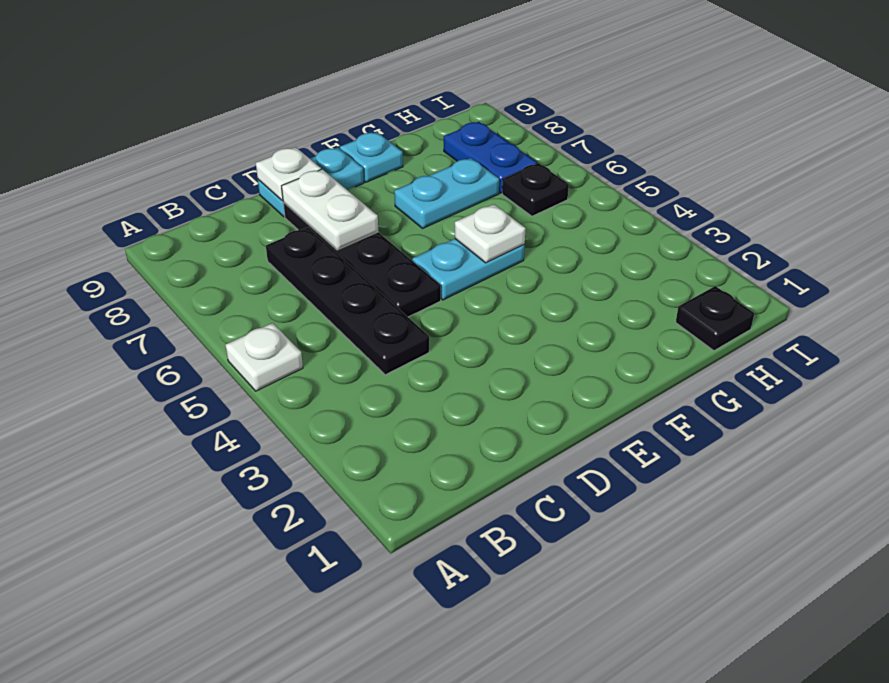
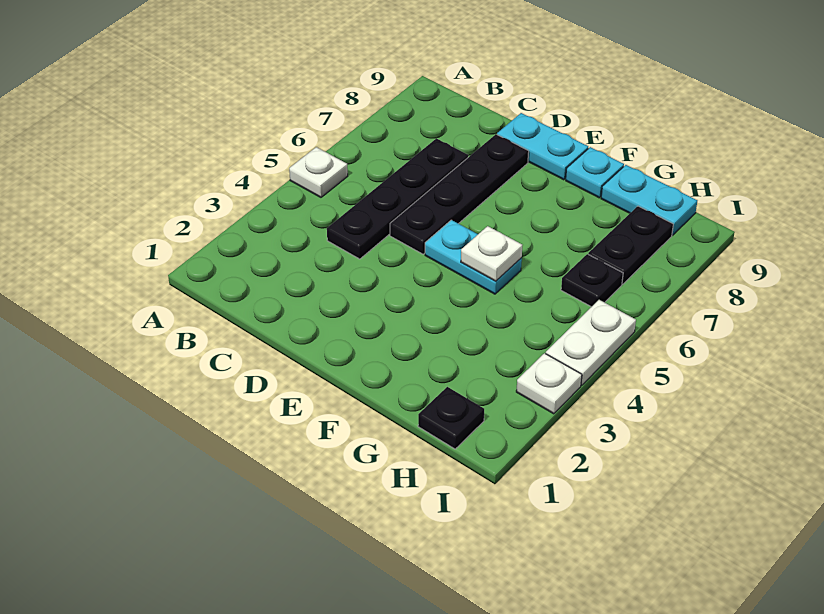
white 1x2 plate [282,169,378,250] -> white 1x2 plate moved to [546,300,636,385]
white 1x1 plate [256,147,321,200] -> white 1x1 plate moved to [516,353,582,414]
cyan 1x2 plate [394,158,499,228] -> cyan 1x2 plate moved to [601,165,697,235]
blue 1x2 plate [444,122,537,193] -> black 1x2 plate [588,206,673,284]

